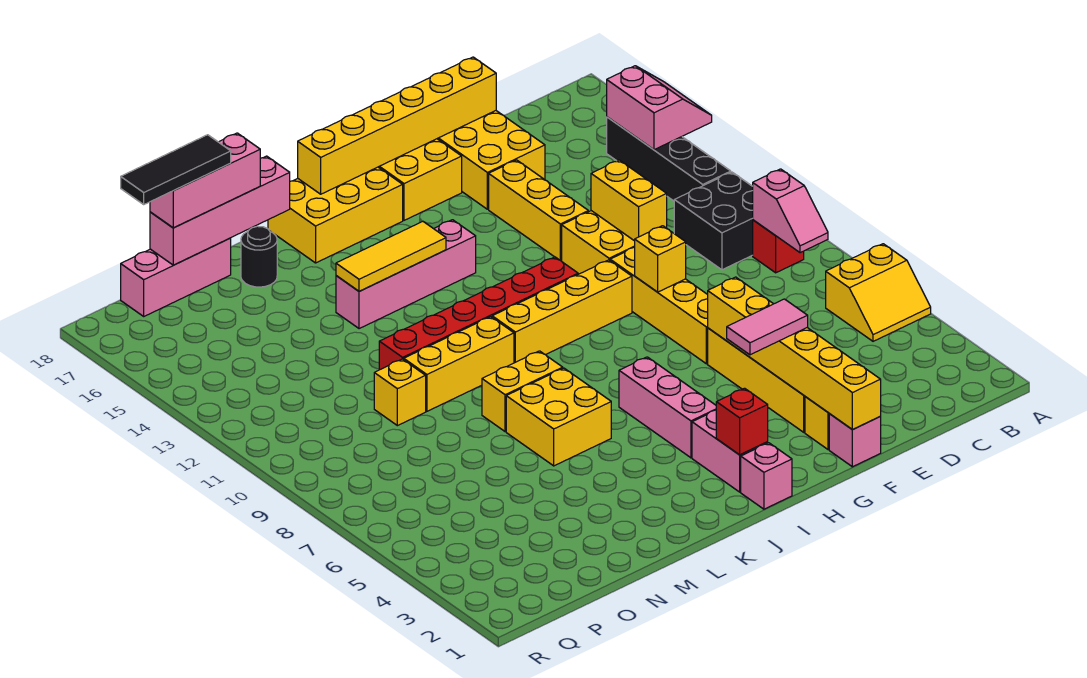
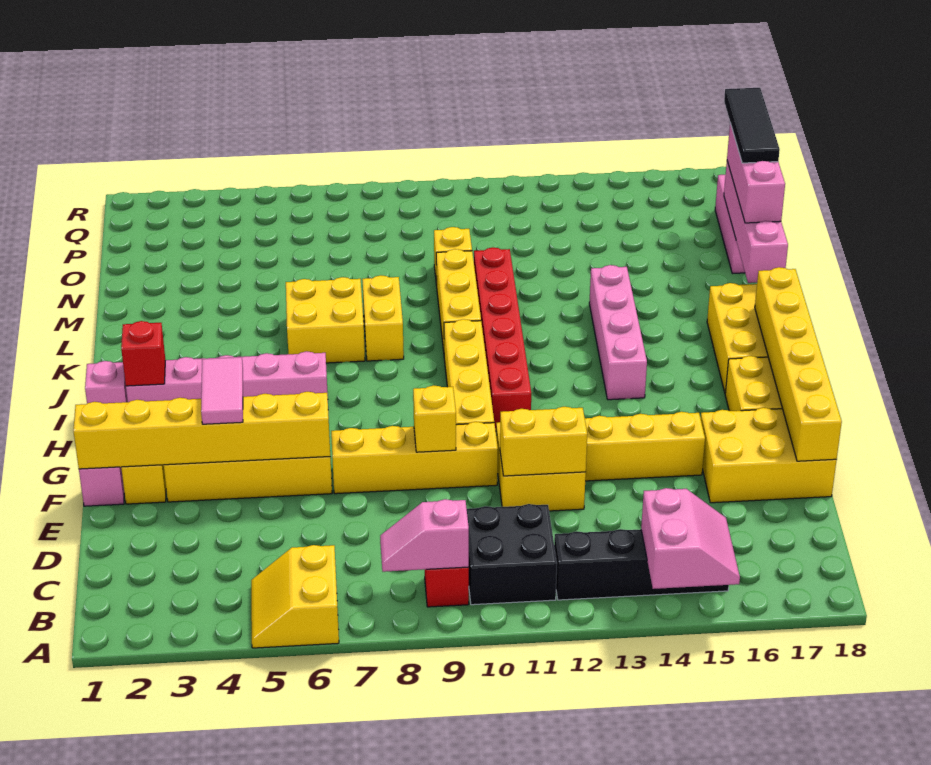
pink 2x2 slope [607,66,712,150] -> pink 2x2 slope turned to [641,488,740,589]
yellow 1x3 tile [336,222,446,291] -> none
black 1x1 round brick [241,226,277,287] -> none

